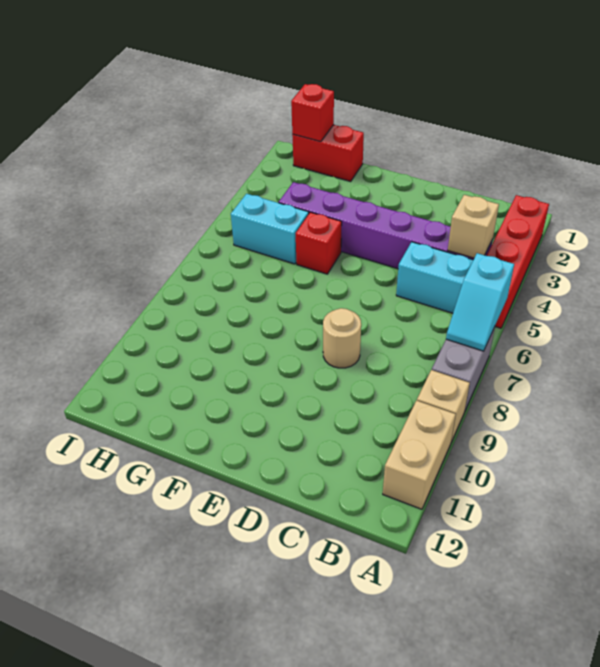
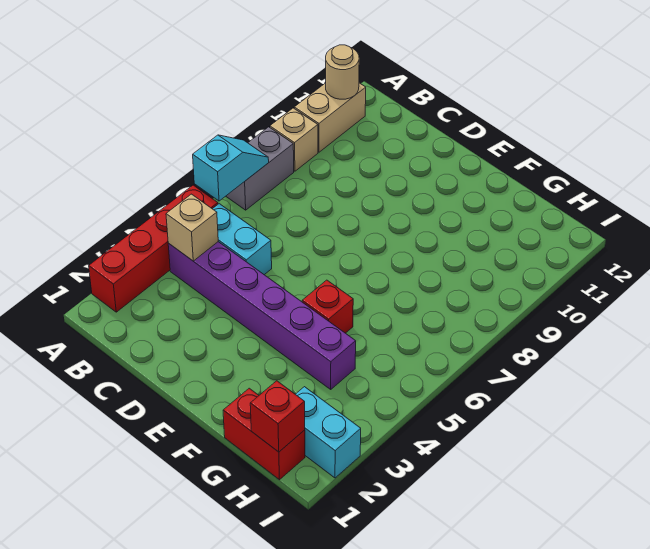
tan 1x1 round brick [323,308,361,368] -> tan 1x1 round brick moved to [326,45,359,99]
cyan 1x2 brick [231,194,309,264] -> cyan 1x2 brick moved to [295,387,361,478]

